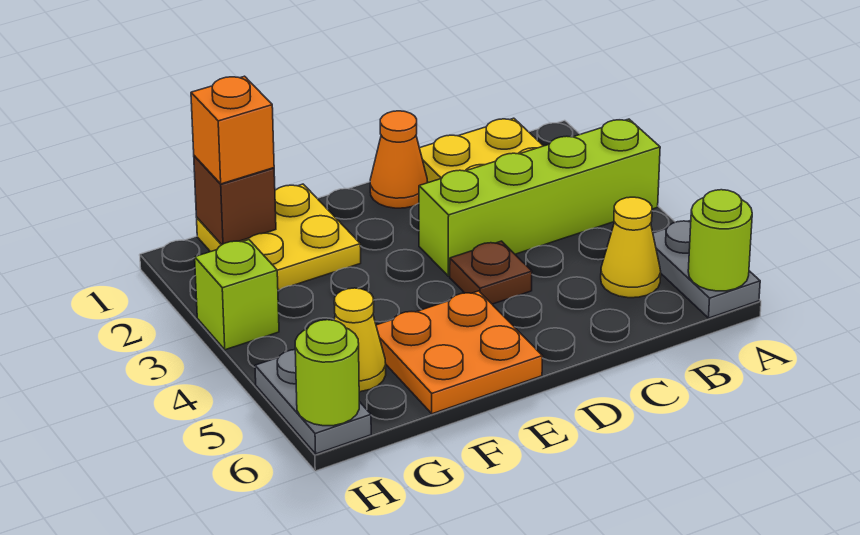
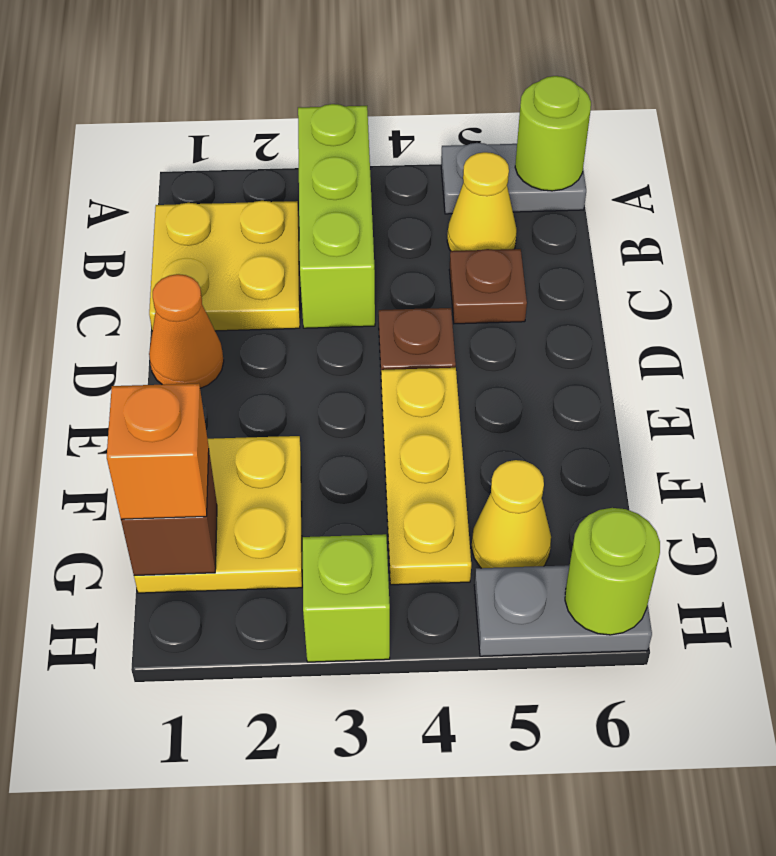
lime 1x4 brick [419,119,660,276] -> lime 1x3 brick [298,104,375,328]
none -> brown 1x1 plate [449,249,527,324]
none -> yellow 1x3 plate [381,368,471,585]
orange 2x2 plate [376,291,543,414] -> none

